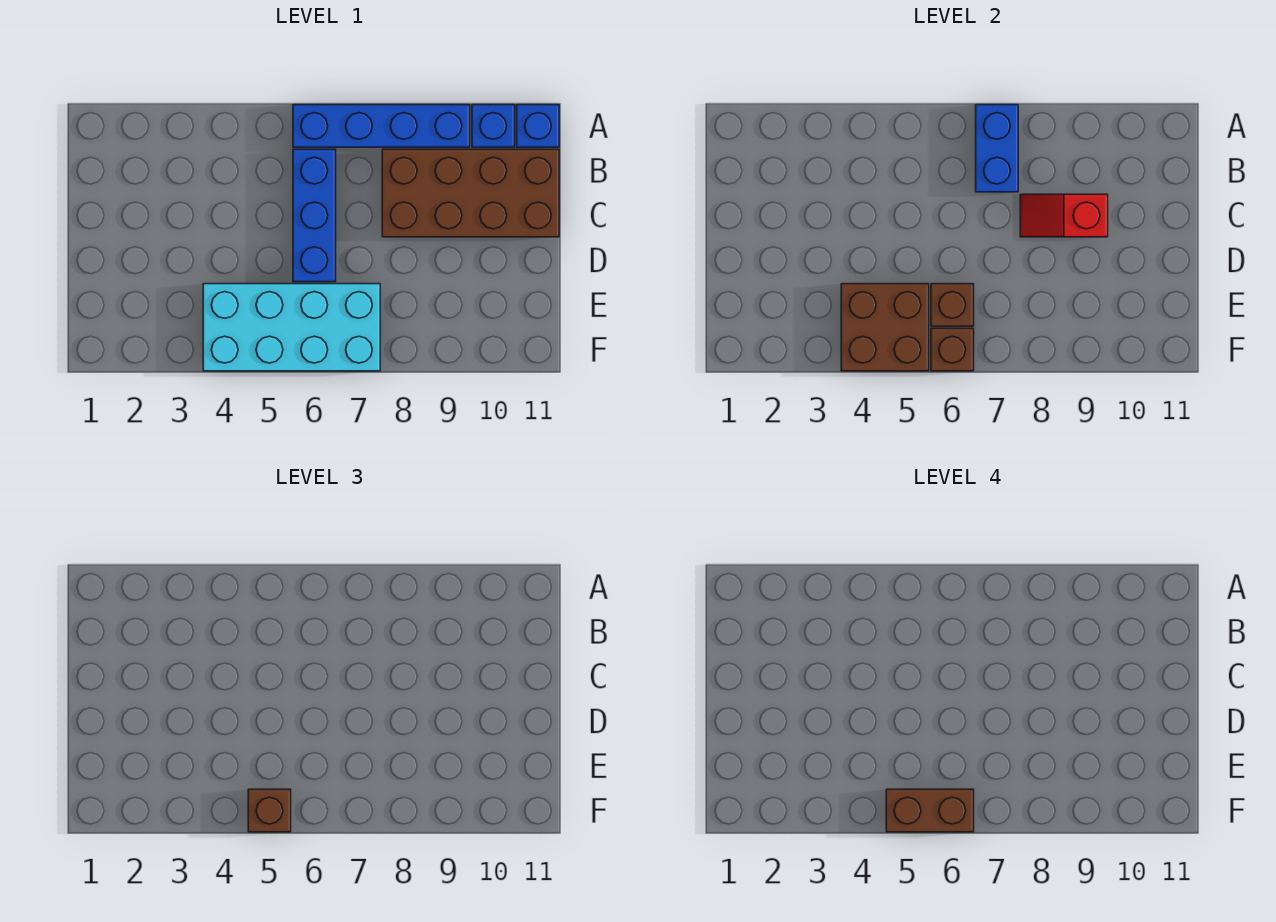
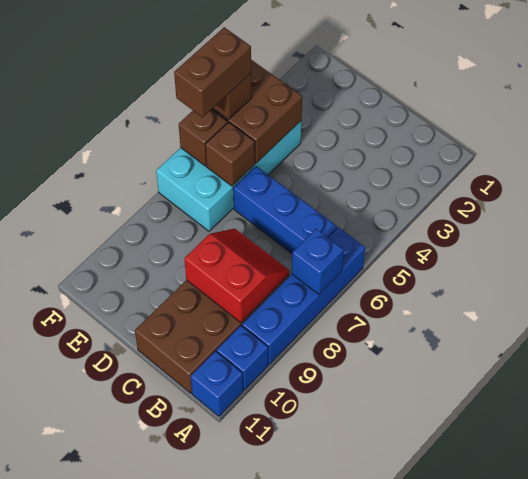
blue 1x2 brick [976,105,1018,192] -> blue 1x1 brick [292,229,344,294]
red 1x2 slope [1020,194,1108,237] -> red 2x2 slope [184,229,289,322]

